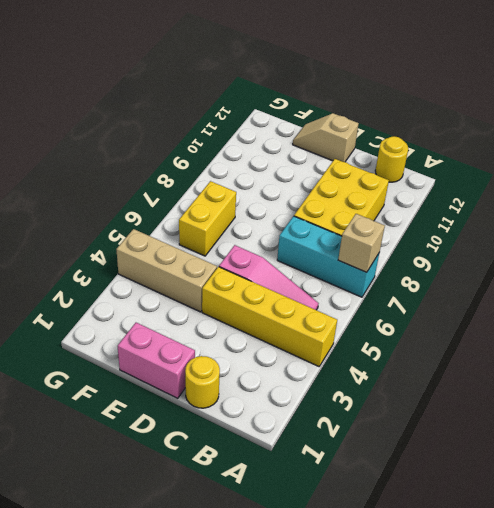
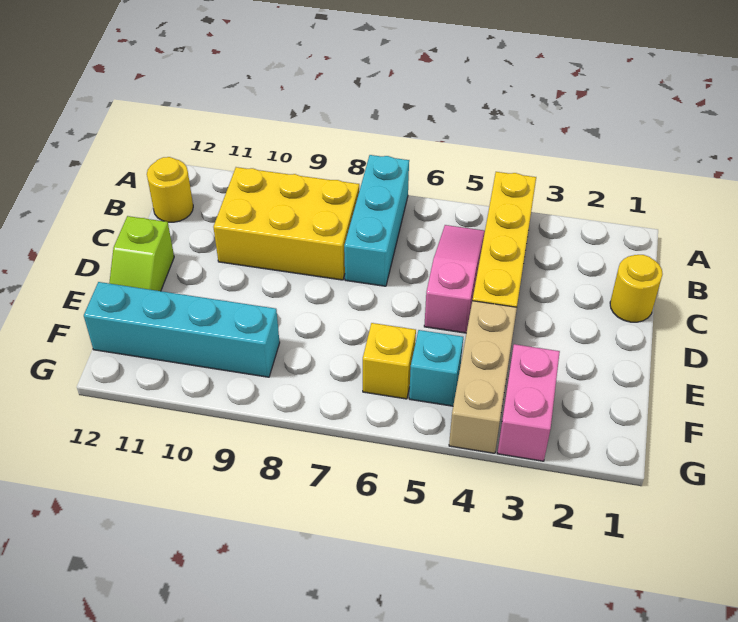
tan 1x1 brick [338,214,385,272] -> none
pink 1x2 brick [118,323,195,398] -> pink 1x2 brick moved to [497,344,560,461]
tan 1x2 slope [293,113,359,162] -> lime 1x2 slope [109,216,174,291]
none -> cyan 1x1 brick [409,330,463,406]
yellow 1x2 brick [179,181,236,256] -> yellow 1x1 brick [363,323,416,399]
none -> cyan 1x4 brick [84,282,280,377]

